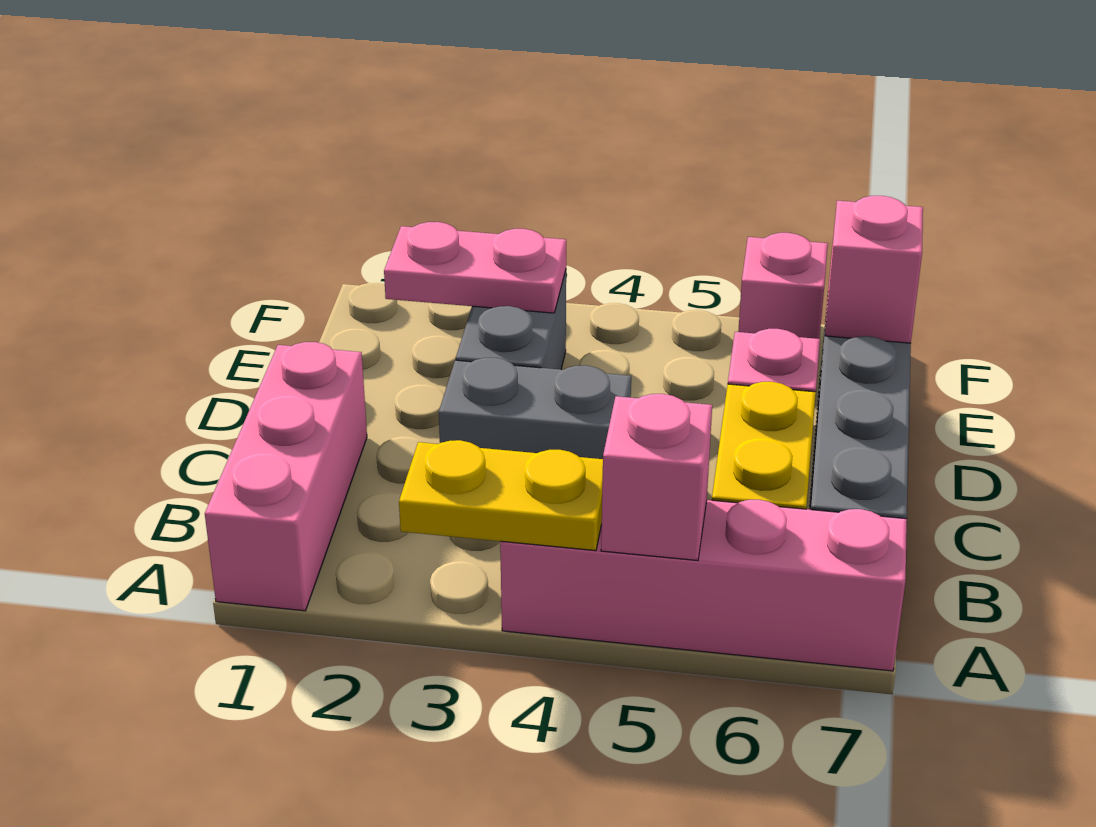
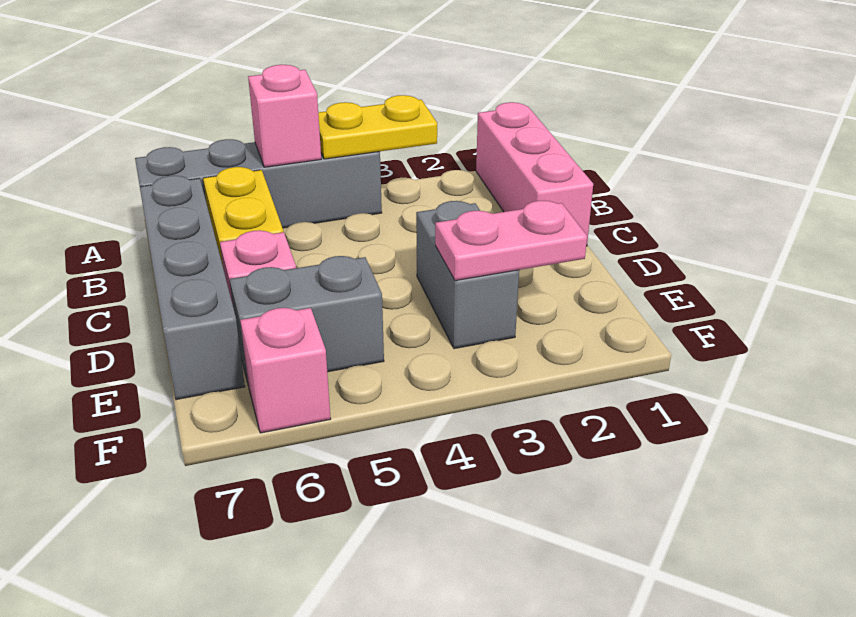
pink 1x4 brick [500,500,907,671] -> grey 1x4 brick [135,139,382,228]
grey 1x2 brick [439,358,631,459] -> grey 1x2 brick moved to [230,256,384,383]
pink 1x1 brick [825,196,923,343] -> none

